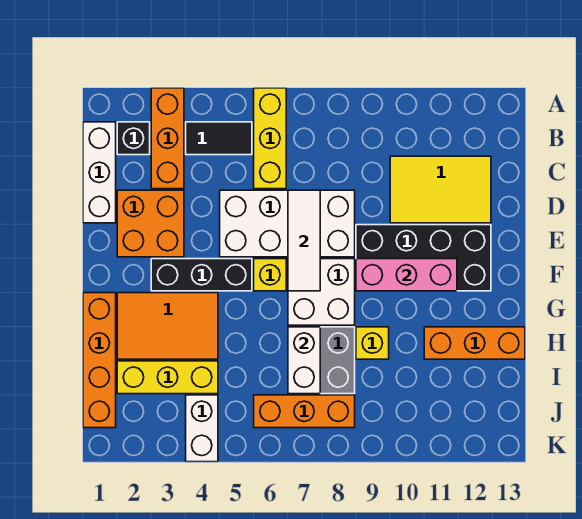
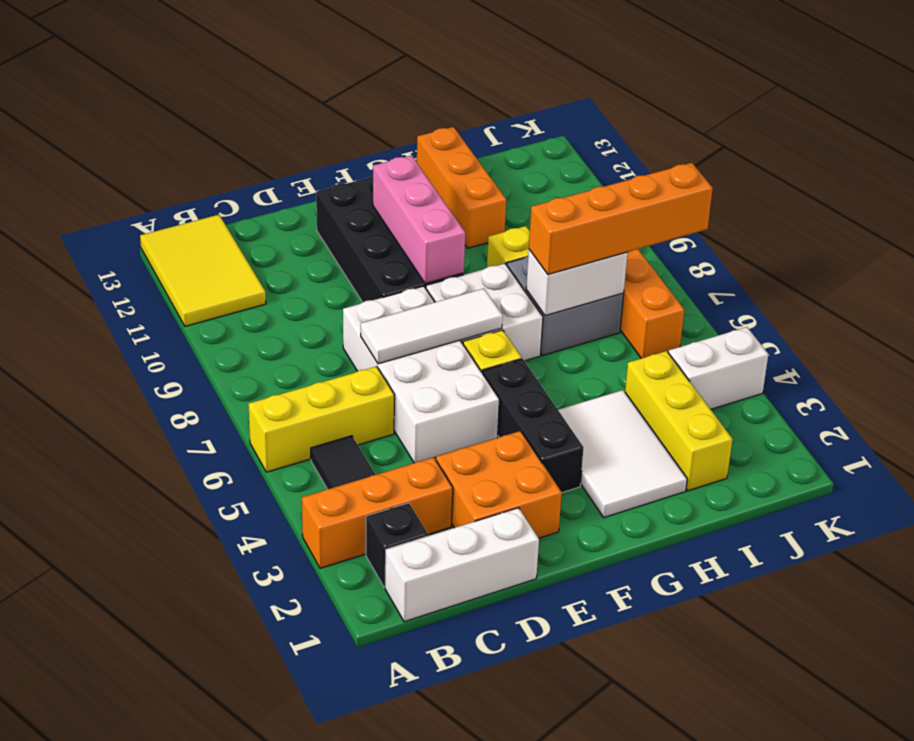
yellow 2x3 tile [390,156,491,223] -> yellow 2x3 tile moved to [140,215,266,326]
orange 1x4 brick [83,293,116,428] -> orange 1x4 brick moved to [529,163,713,274]
orange 2x3 tile [117,293,218,359] -> white 2x3 tile [558,390,687,517]

